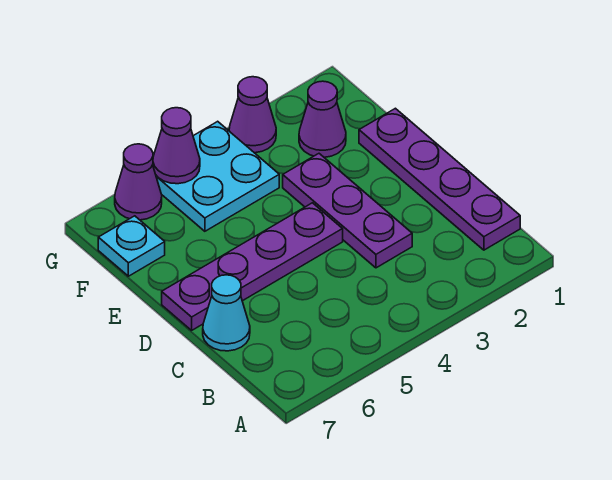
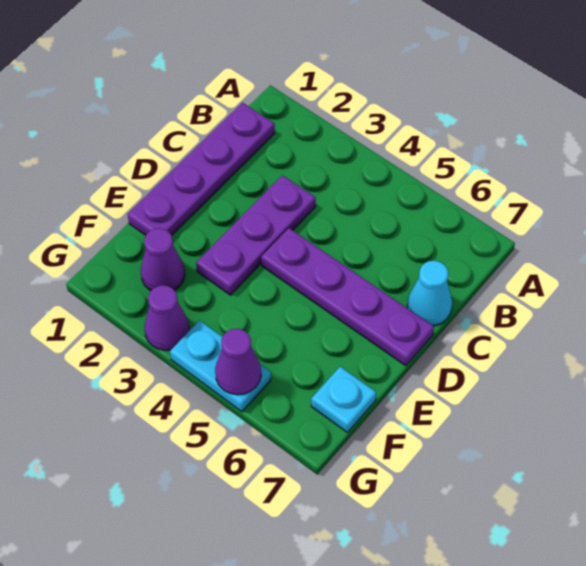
cyan 2x2 plate [156,121,279,231] -> cyan 1x2 plate [170,321,271,412]
purple 1x1 cone [115,144,162,220] -> none

